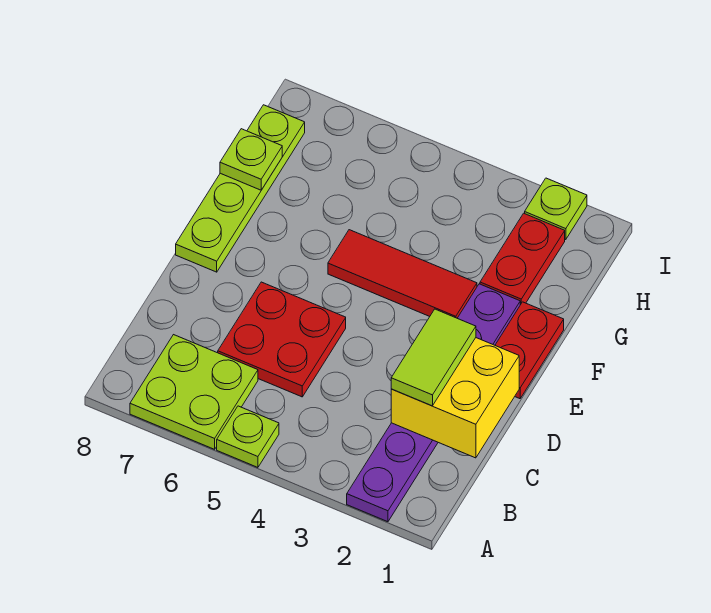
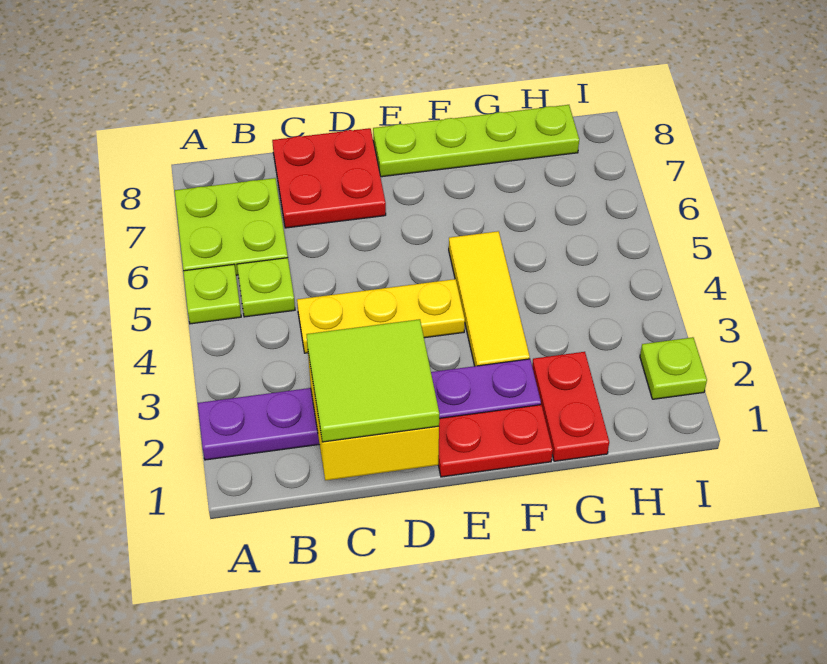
lime 1x2 tile [391,309,476,406] -> lime 2x2 tile [306,319,439,442]
none -> yellow 1x3 plate [297,279,465,353]
red 2x2 plate [218,282,346,397] -> red 2x2 plate moved to [272,128,386,228]
red 1x3 tile [328,230,477,318] -> yellow 1x3 tile [449,231,530,366]
red 1x2 plate [480,213,565,305] -> red 1x2 plate turned to [532,352,609,461]
lime 1x1 plate [220,129,282,190] -> lime 1x1 plate moved to [237,258,295,317]

